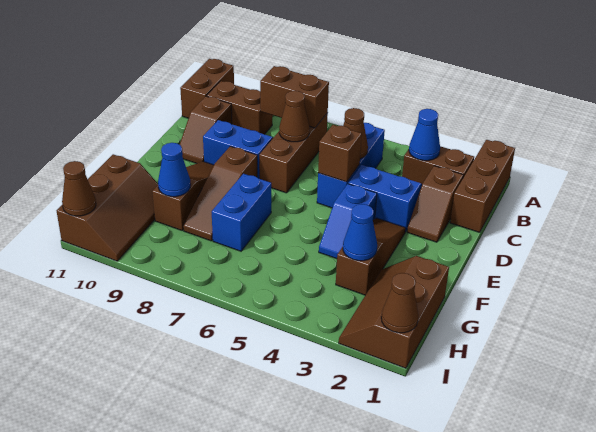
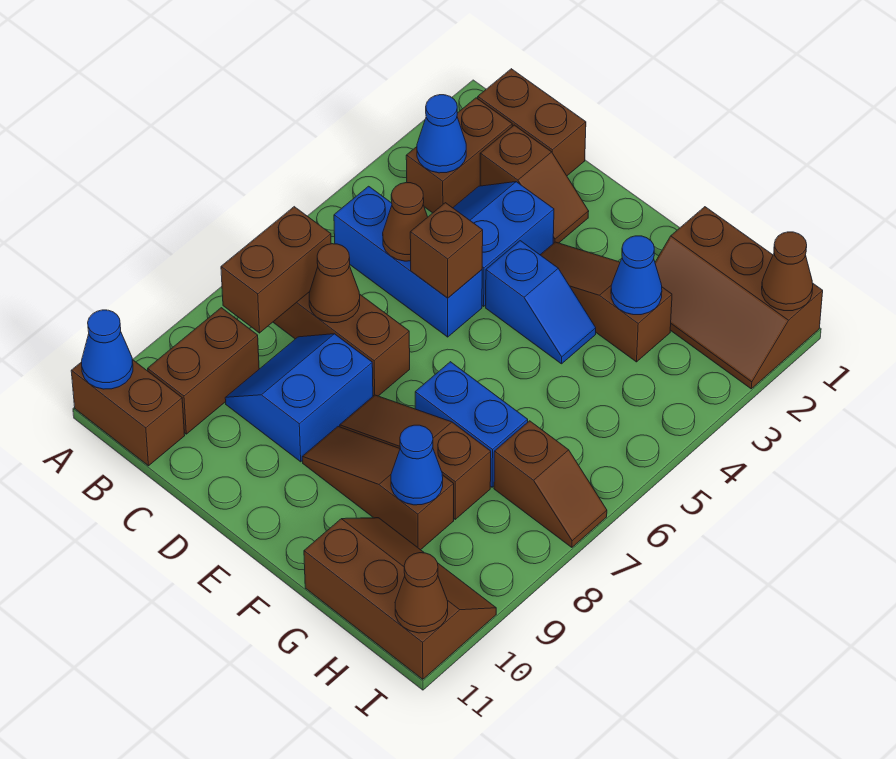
brown 1x3 brick [450,140,515,232] -> brown 1x2 brick [478,69,586,176]
none -> blue 1x1 cone [82,310,133,389]
brown 1x2 slope [180,96,232,164] -> brown 1x2 slope moved to [494,421,607,547]
brown 1x3 slope [183,146,257,241] -> brown 1x3 slope turned to [340,395,491,519]

